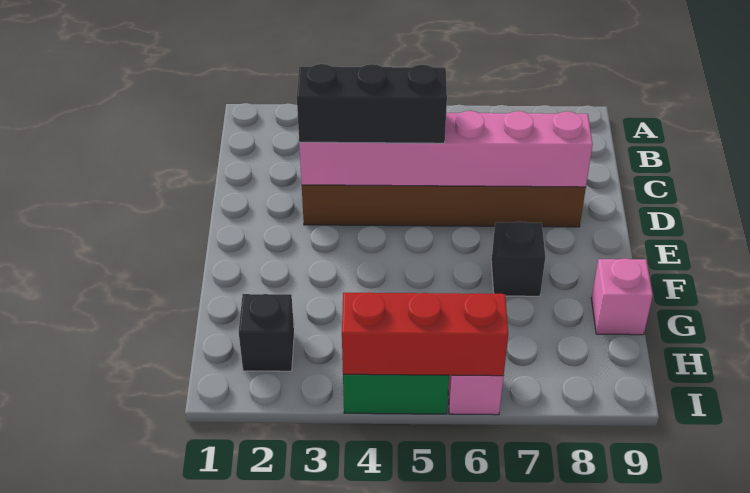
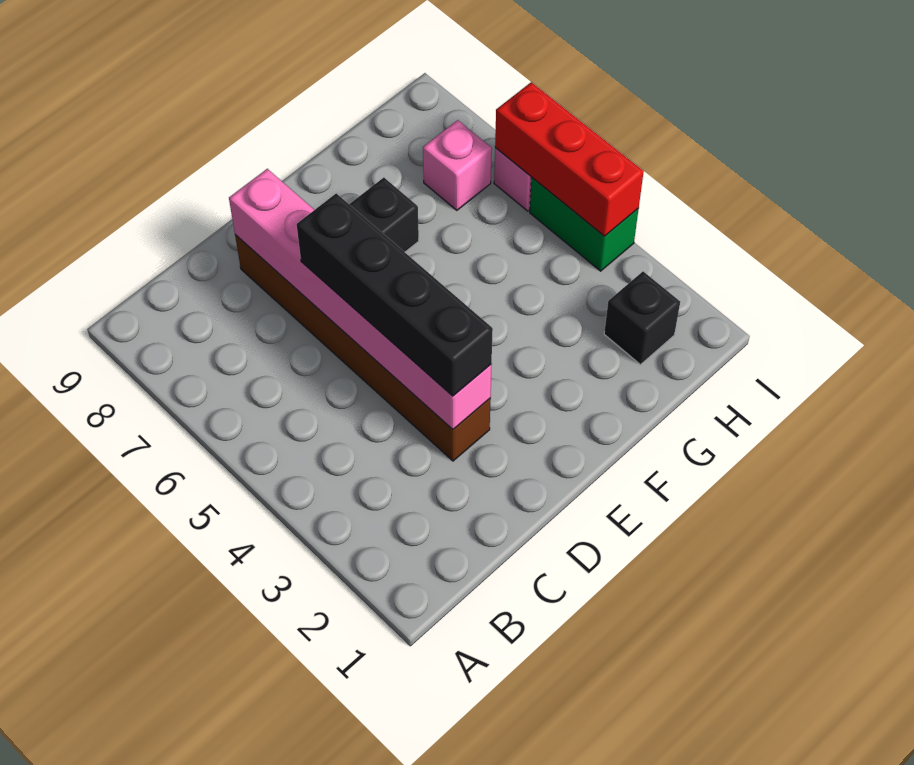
black 1x3 brick [297,64,447,143] -> black 1x4 brick [297,193,493,396]
pink 1x1 brick [591,258,653,335] -> pink 1x1 brick moved to [423,120,492,210]

